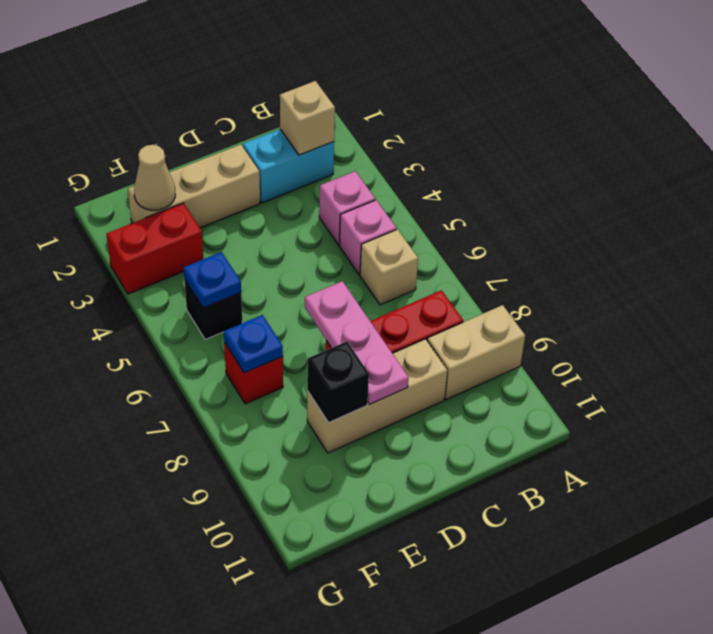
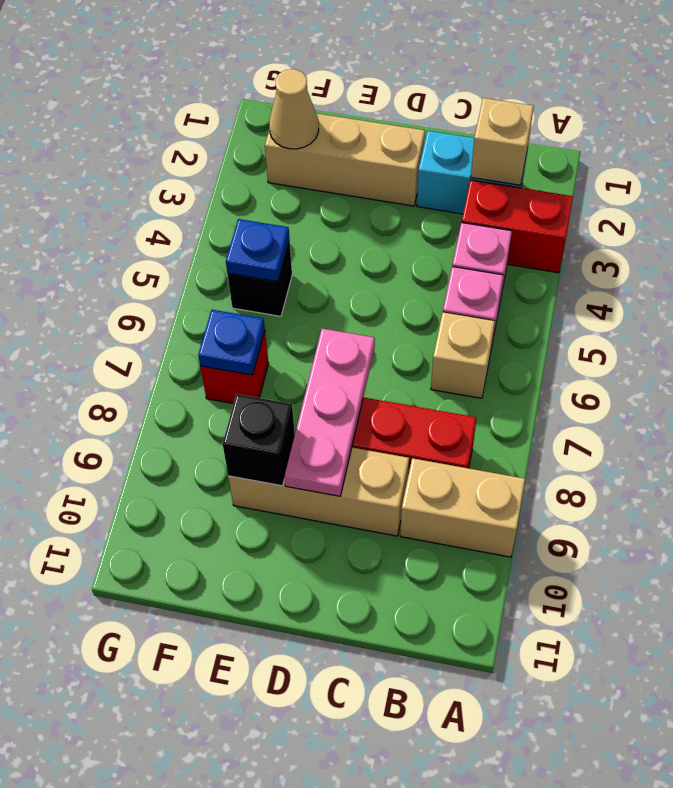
red 1x2 brick [107,203,203,294] -> red 1x2 brick moved to [462,180,573,273]

